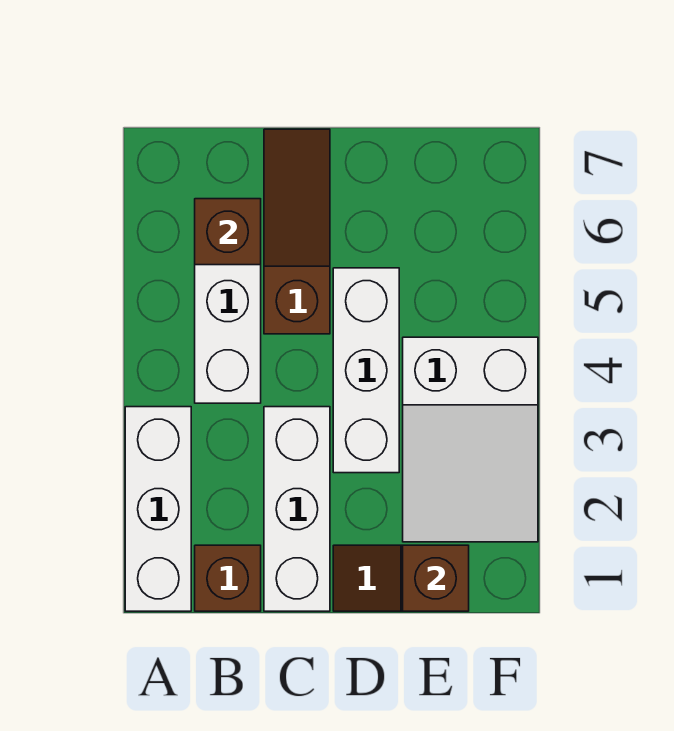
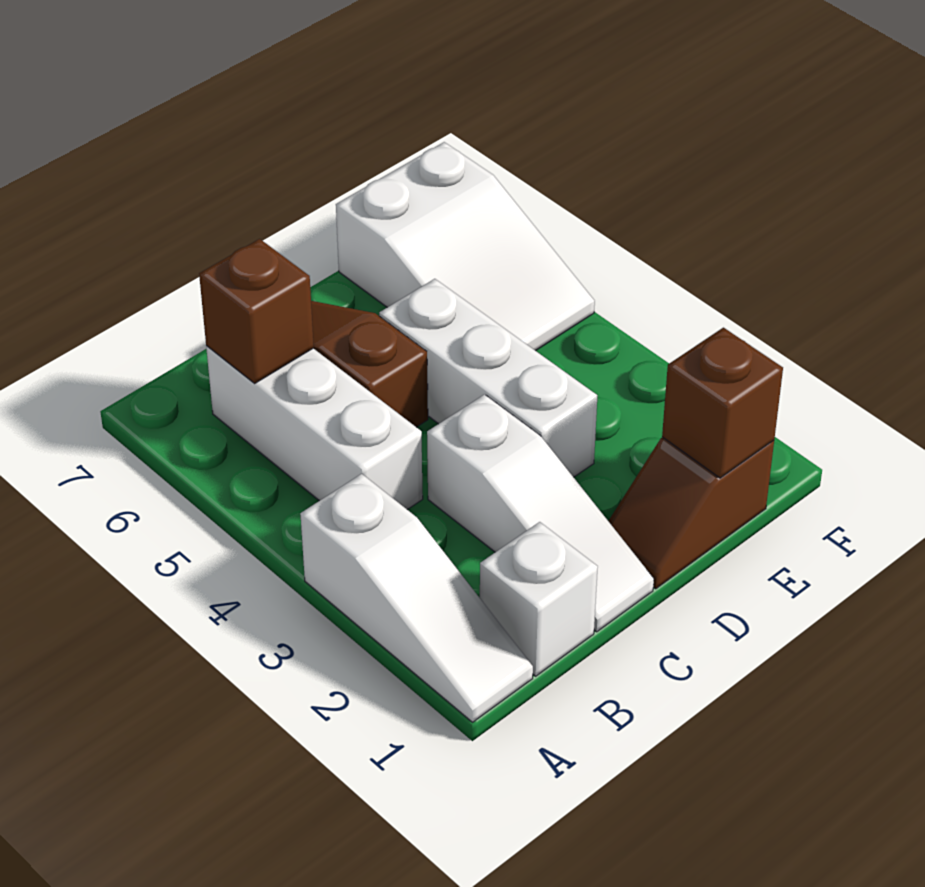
white 1x3 brick [125,407,191,611] -> white 1x3 slope [300,474,533,722]
brown 1x1 brick [195,545,261,611] -> white 1x1 brick [480,522,598,676]
white 1x3 brick [264,407,330,611] -> white 1x3 slope [427,394,654,632]
white 2x3 slope [403,337,538,542] -> white 2x3 slope moved to [336,142,595,351]

